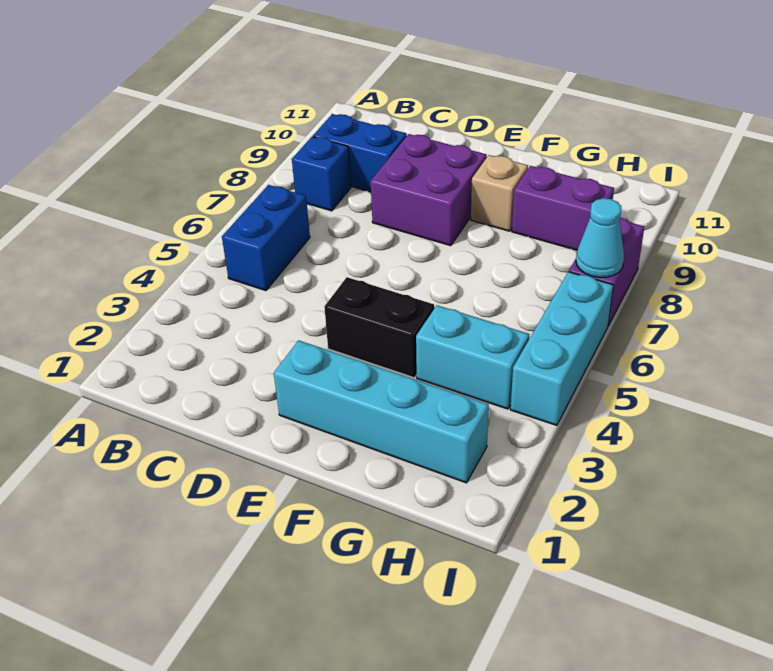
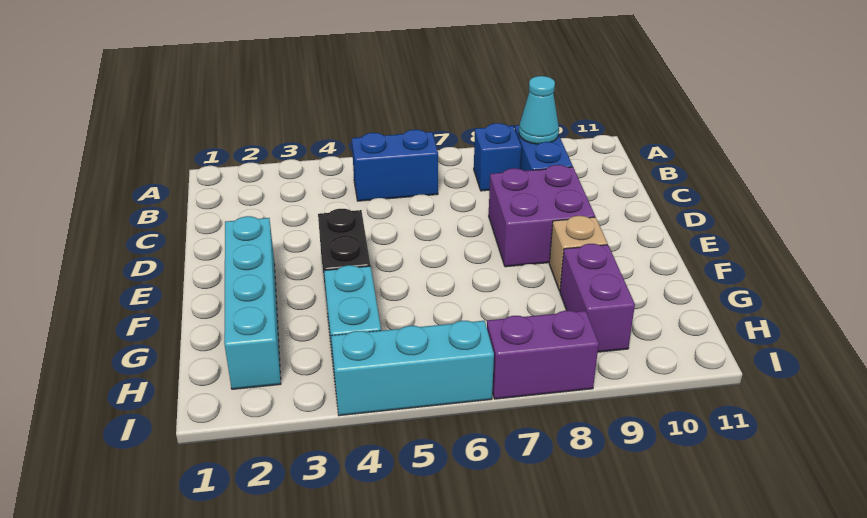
cyan 1x1 cone [576,198,624,278] -> cyan 1x1 cone moved to [519,76,559,144]

